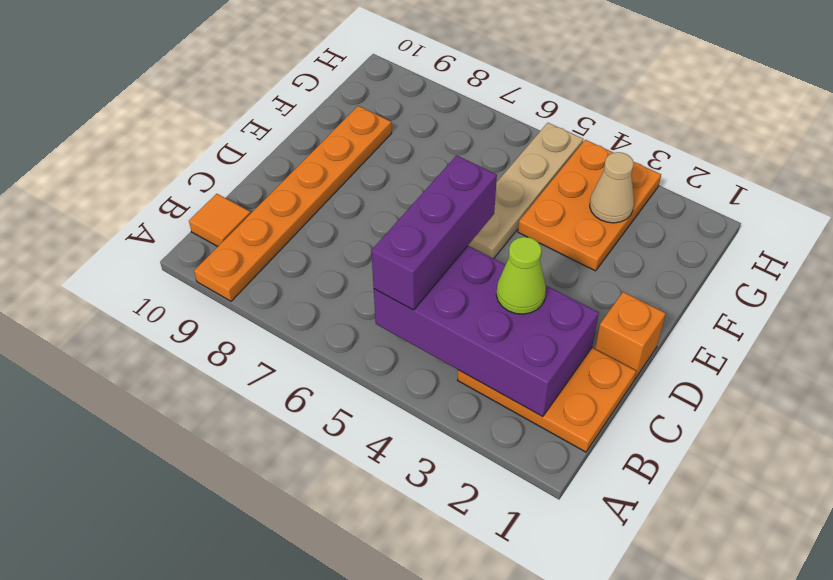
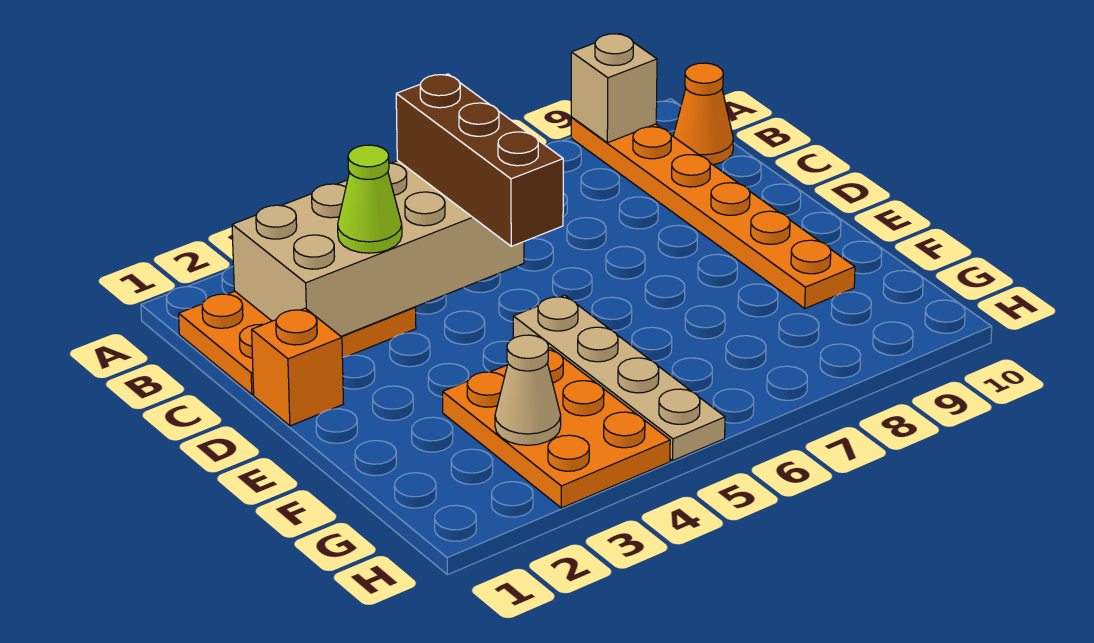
none -> tan 1x1 brick [571,33,657,143]
purple 2x4 brick [374,246,599,417] -> tan 2x4 brick [232,161,524,336]
purple 1x3 brick [371,155,497,310] -> brown 1x3 brick [396,74,563,246]
orange 1x1 tile [189,194,251,247] -> orange 1x1 cone [673,63,733,165]

